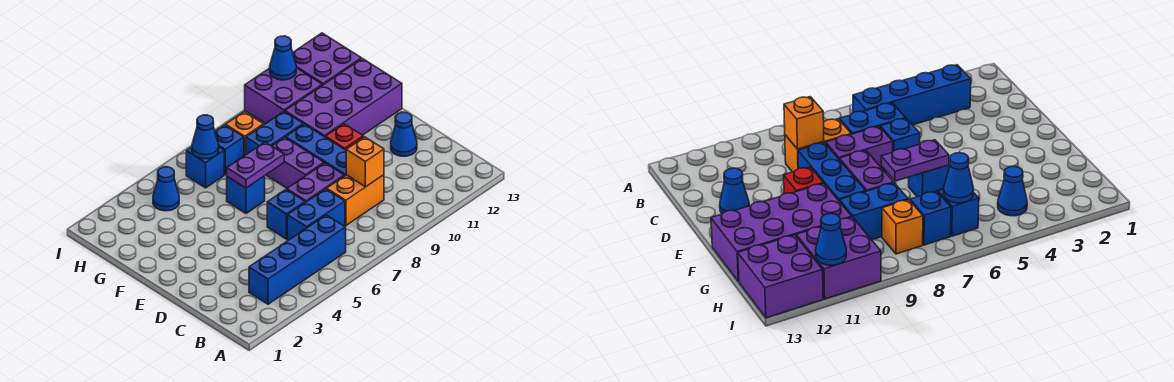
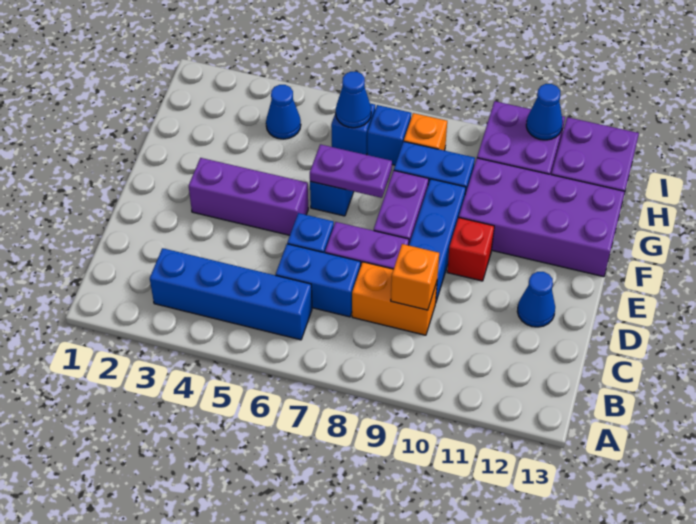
none -> purple 1x3 brick [189,158,308,235]

